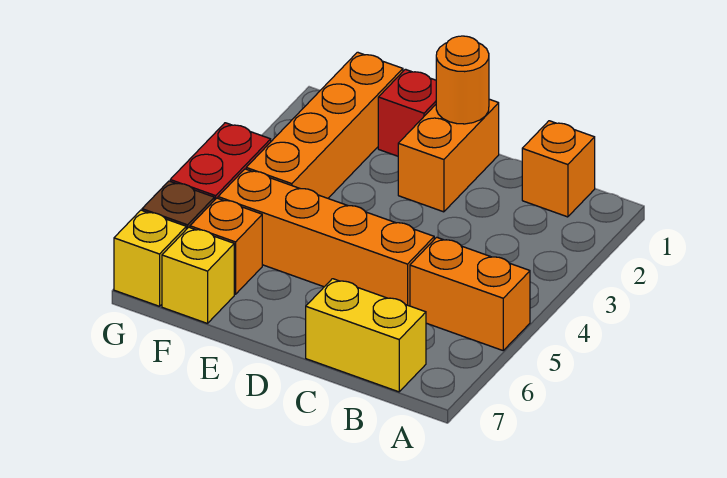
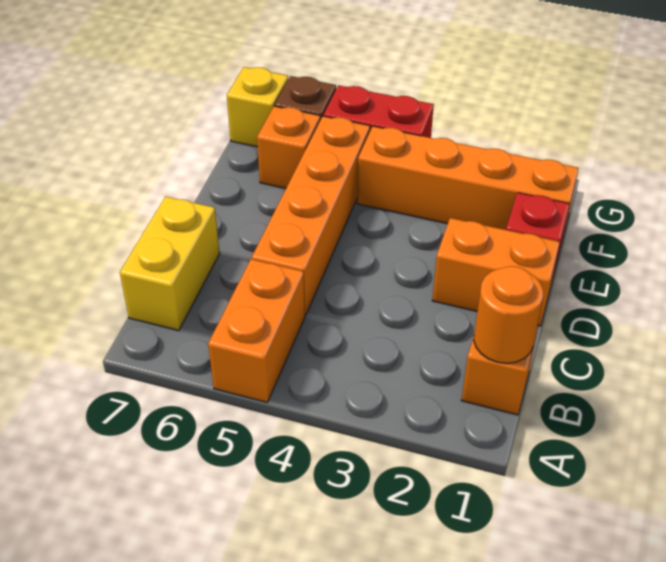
orange 1x1 round brick [436,36,489,124] -> orange 1x1 round brick moved to [474,266,543,363]
yellow 1x1 brick [162,227,234,323] -> none

